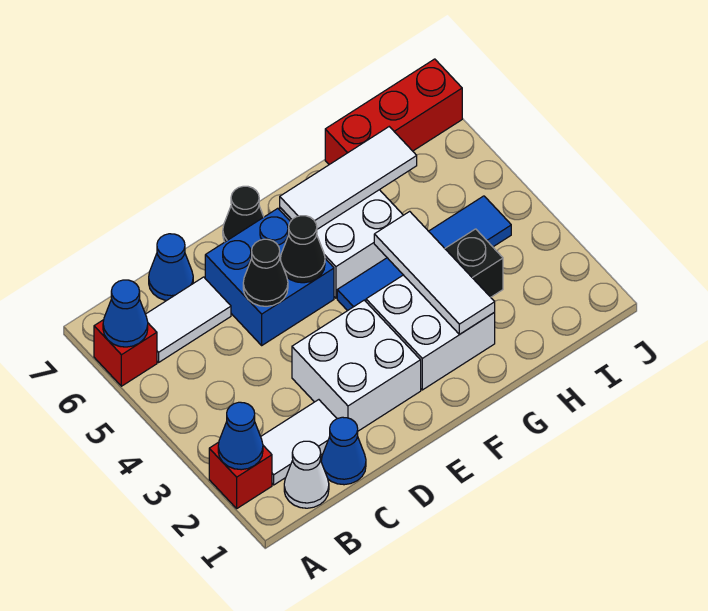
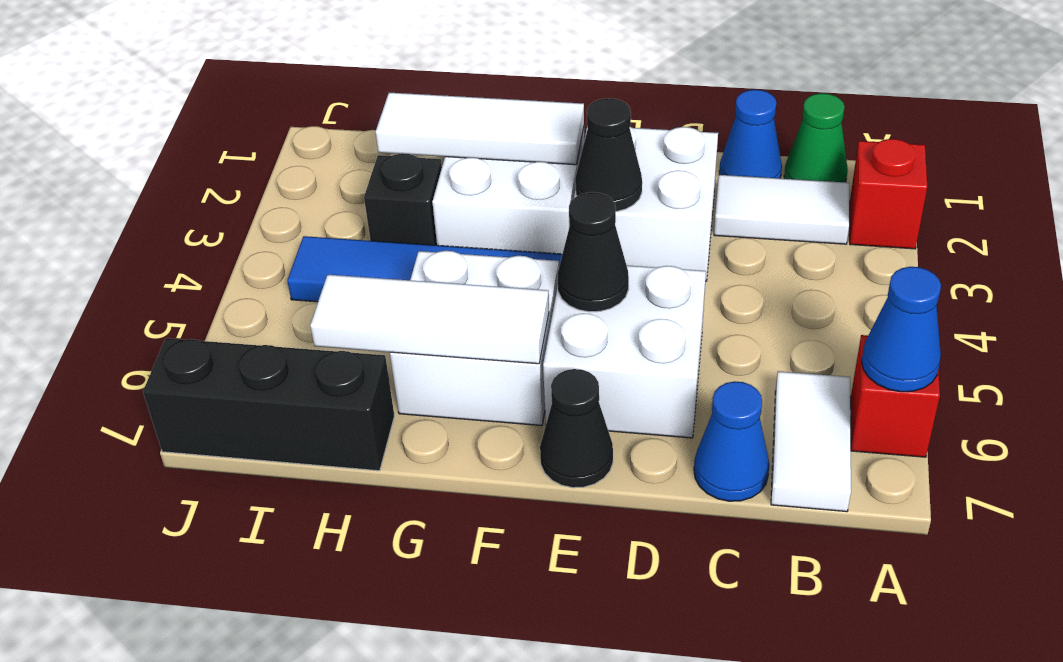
blue 1x1 cone [218,402,263,470] -> none
white 1x1 cone [284,441,329,508] -> green 1x1 cone [784,93,848,182]
white 1x2 tile [145,277,231,362] -> white 1x2 tile turned to [771,371,851,512]
blue 2x2 brick [205,208,334,345] -> white 2x2 brick [543,265,706,438]
black 1x1 cone [243,239,288,306] -> black 1x1 cone moved to [575,98,642,212]
white 1x3 tile [374,211,495,334] -> white 1x3 tile turned to [376,93,584,165]
red 1x3 brick [325,59,462,165] -> black 1x3 brick [143,338,394,471]

